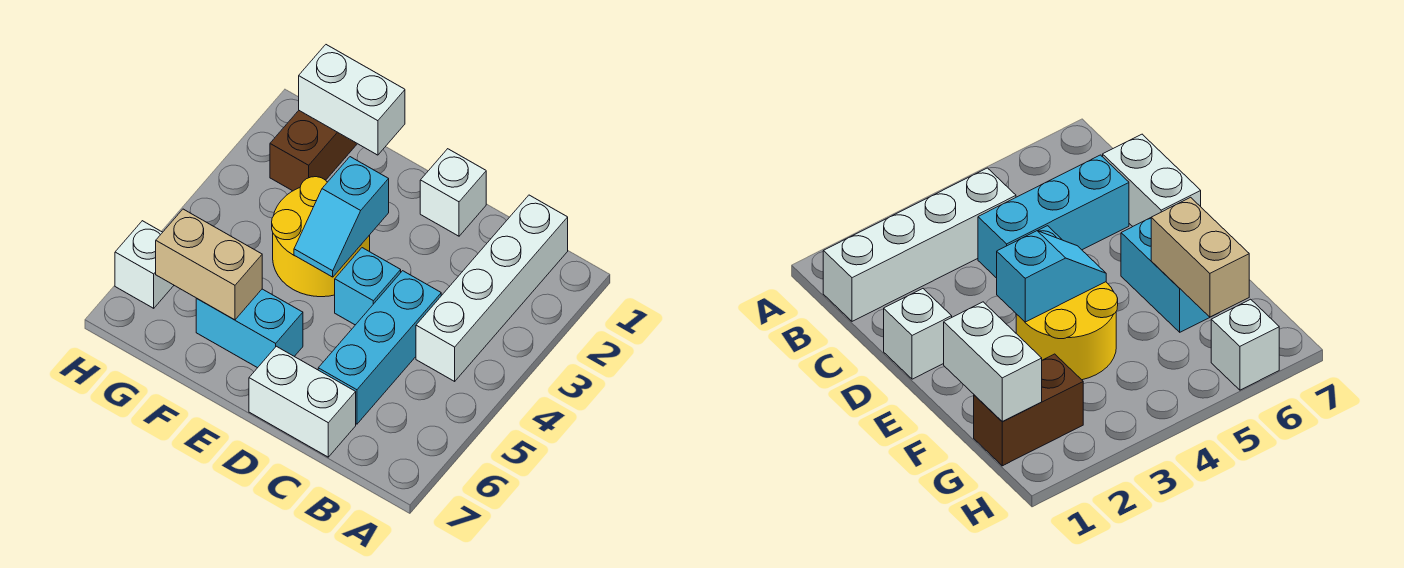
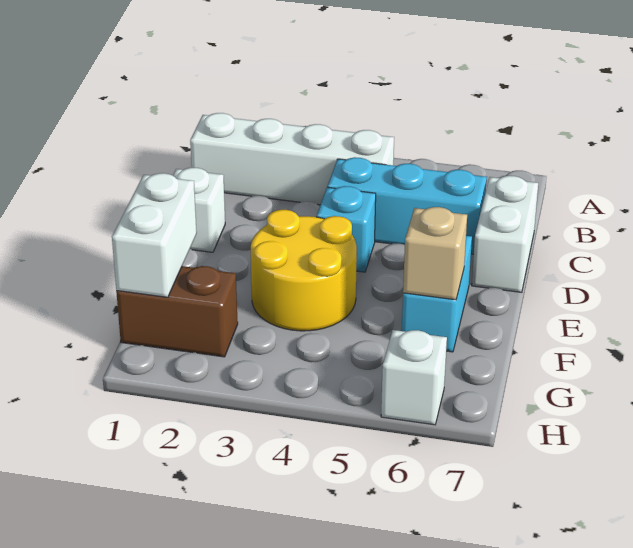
cyan 1x2 slope [294,157,389,277] -> none
tan 1x2 brick [156,209,262,320] -> tan 1x1 brick [403,207,467,300]

